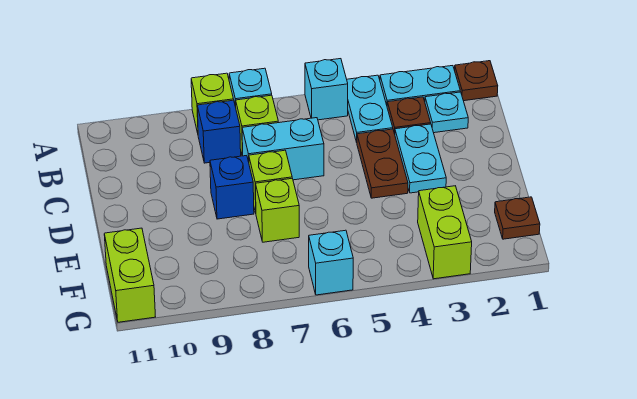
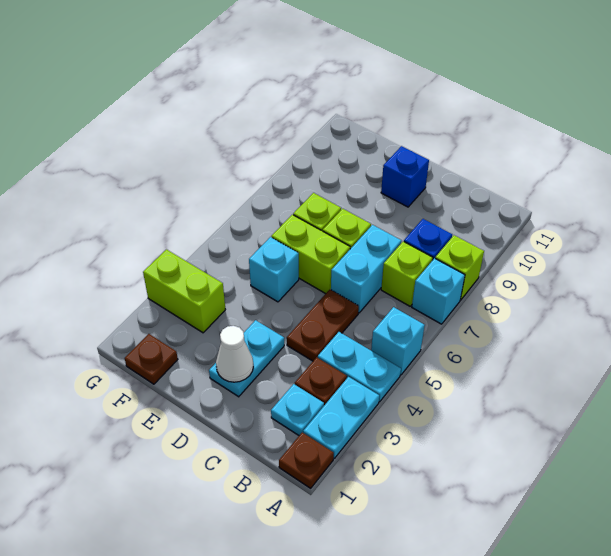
cyan 1x2 plate [395,124,446,193] -> cyan 1x2 plate turned to [209,320,284,397]
brown 1x2 plate [357,129,408,198] -> brown 1x2 plate turned to [287,289,359,361]
none -> white 1x1 cone [216,326,253,382]
blue 1x1 brick [210,156,254,219] -> blue 1x1 brick moved to [381,146,429,207]
lime 1x2 brick [104,228,155,322] -> lime 1x2 brick moved to [271,215,350,294]
cyan 1x1 brick [309,230,353,295] -> cyan 1x1 brick moved to [249,237,299,302]

